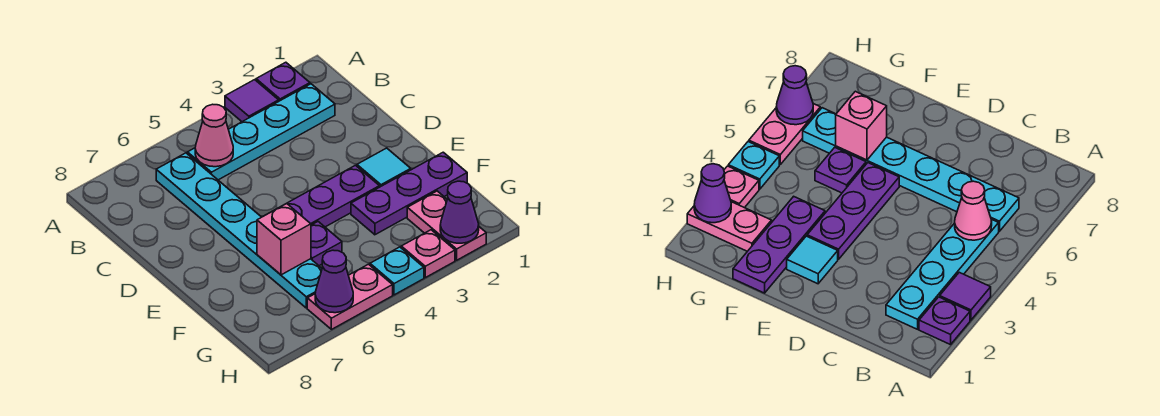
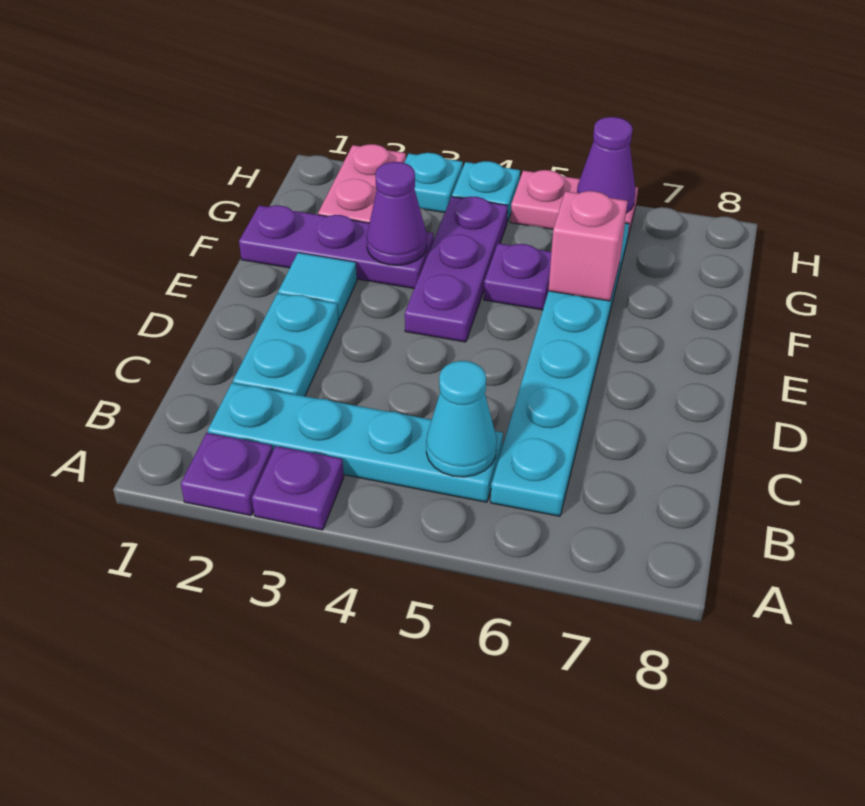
purple 1x1 tile [225,80,279,122] -> purple 1x1 plate [252,446,344,530]
pink 1x1 cone [195,104,233,167] -> cyan 1x1 cone [426,361,497,477]
none -> cyan 1x2 plate [233,293,338,396]
purple 1x3 plate [287,165,379,227] -> purple 1x3 plate turned to [405,197,508,342]
purple 1x1 cone [440,181,479,243] -> purple 1x1 cone moved to [366,162,427,265]
pink 1x1 plate [401,230,455,278] -> cyan 1x1 plate [404,153,463,213]

